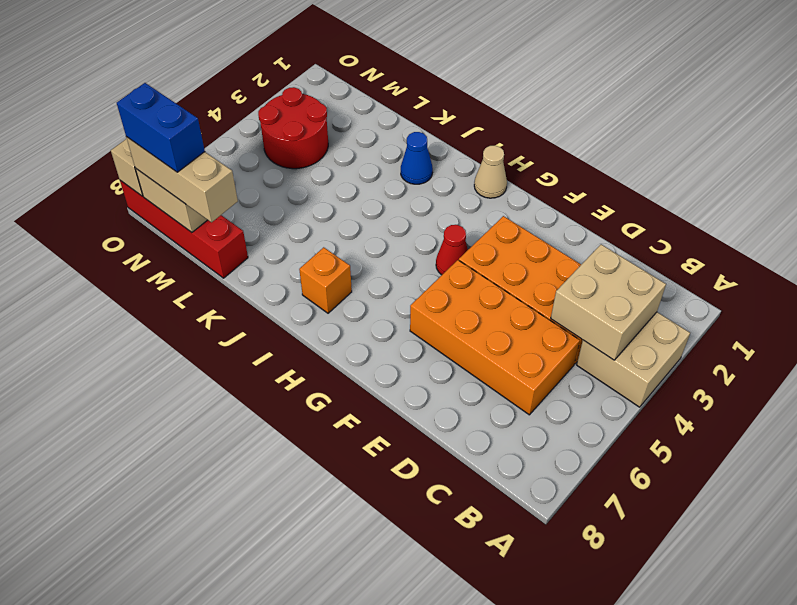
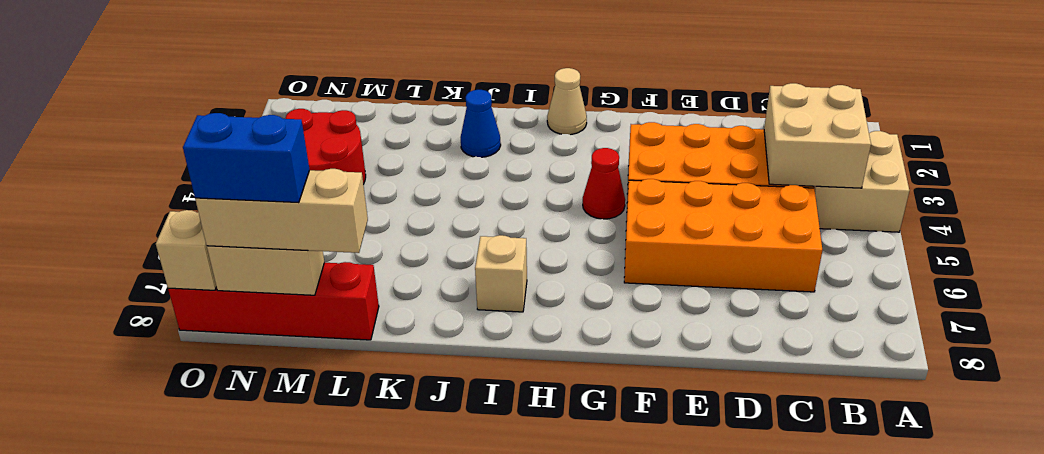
orange 1x1 brick [299,247,352,313] -> tan 1x1 brick [475,235,527,312]

